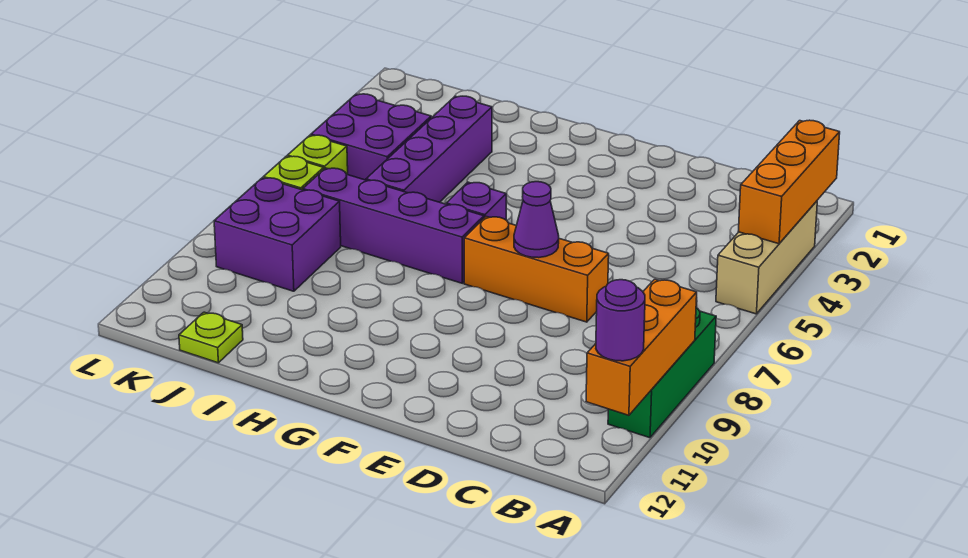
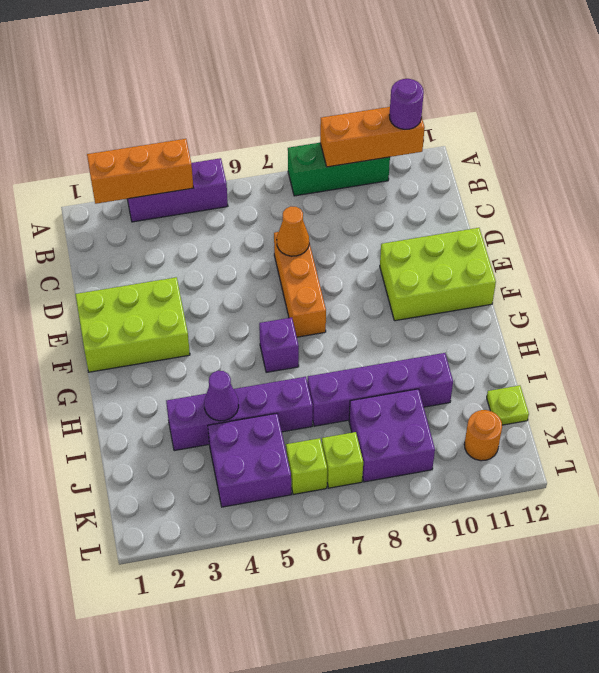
tan 1x3 brick [716,201,817,314] -> purple 1x3 brick [128,158,228,222]
none -> orange 1x1 cone [277,207,309,256]
none -> lime 2x3 brick [75,277,190,372]
purple 1x1 cone [514,182,559,258] -> purple 1x1 cone moved to [204,371,239,421]
none -> lime 2x3 brick [380,228,496,321]
purple 1x4 brick [303,168,484,283] -> purple 1x4 brick turned to [308,353,453,426]
none -> orange 1x1 round brick [464,410,502,461]

